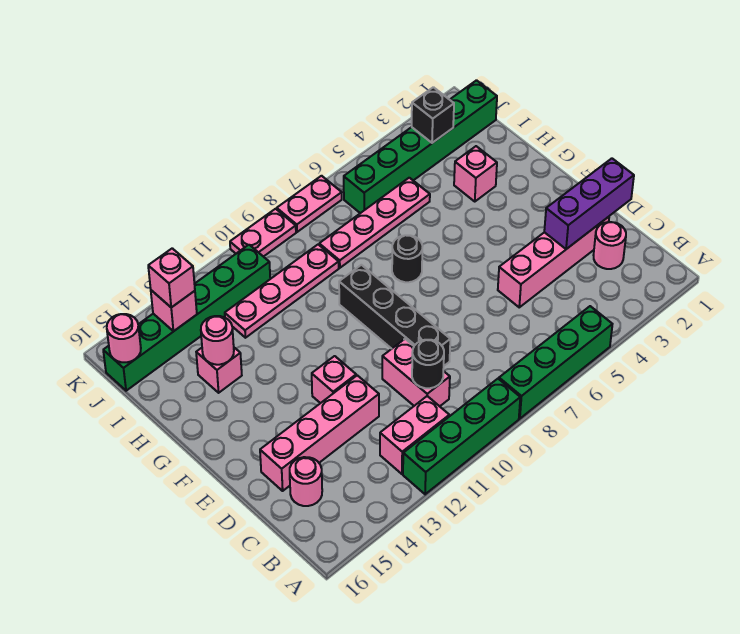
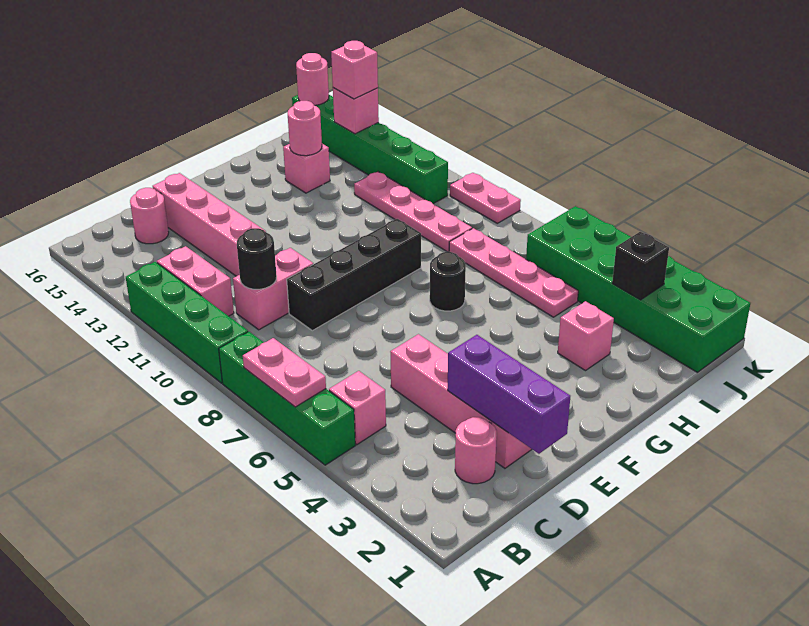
pink 1x1 brick [312,356,356,403] -> pink 1x1 brick moved to [329,371,386,445]
green 1x6 brick [344,80,497,213] -> green 2x6 brick [526,206,750,372]
pink 1x2 plate [277,176,342,232] -> pink 1x2 plate moved to [243,338,326,407]

